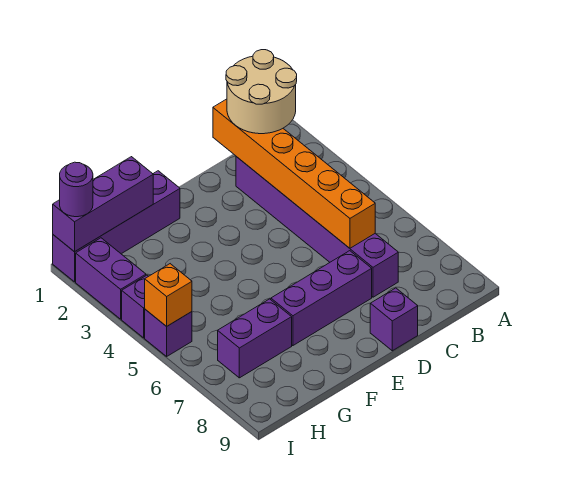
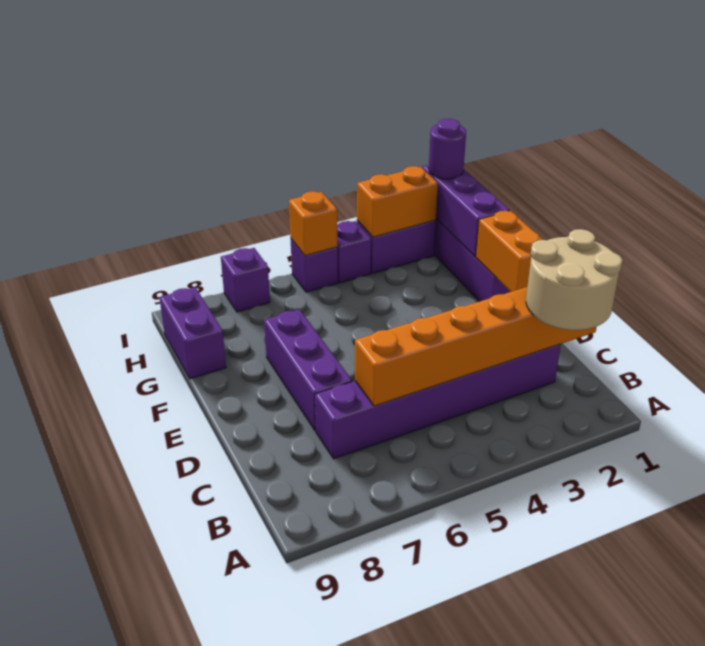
purple 1x1 brick [370,288,418,351] -> purple 1x1 brick moved to [221,248,270,312]
none -> orange 1x2 brick [476,211,543,292]
purple 1x2 brick [218,299,292,378] -> purple 1x2 brick moved to [160,287,226,379]
none -> orange 1x2 brick [357,166,438,237]

